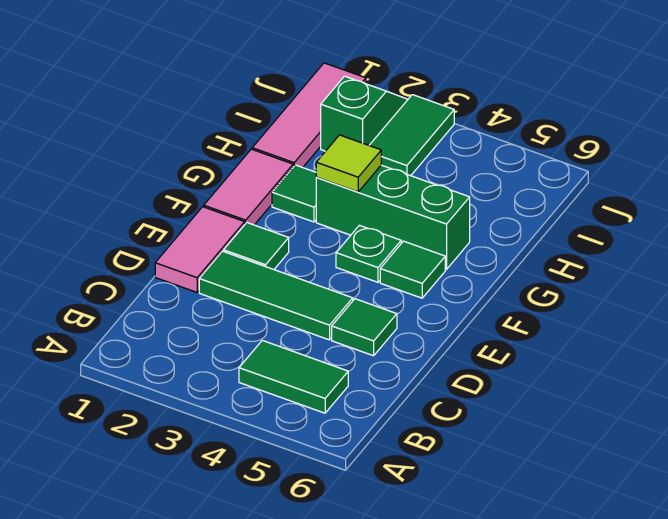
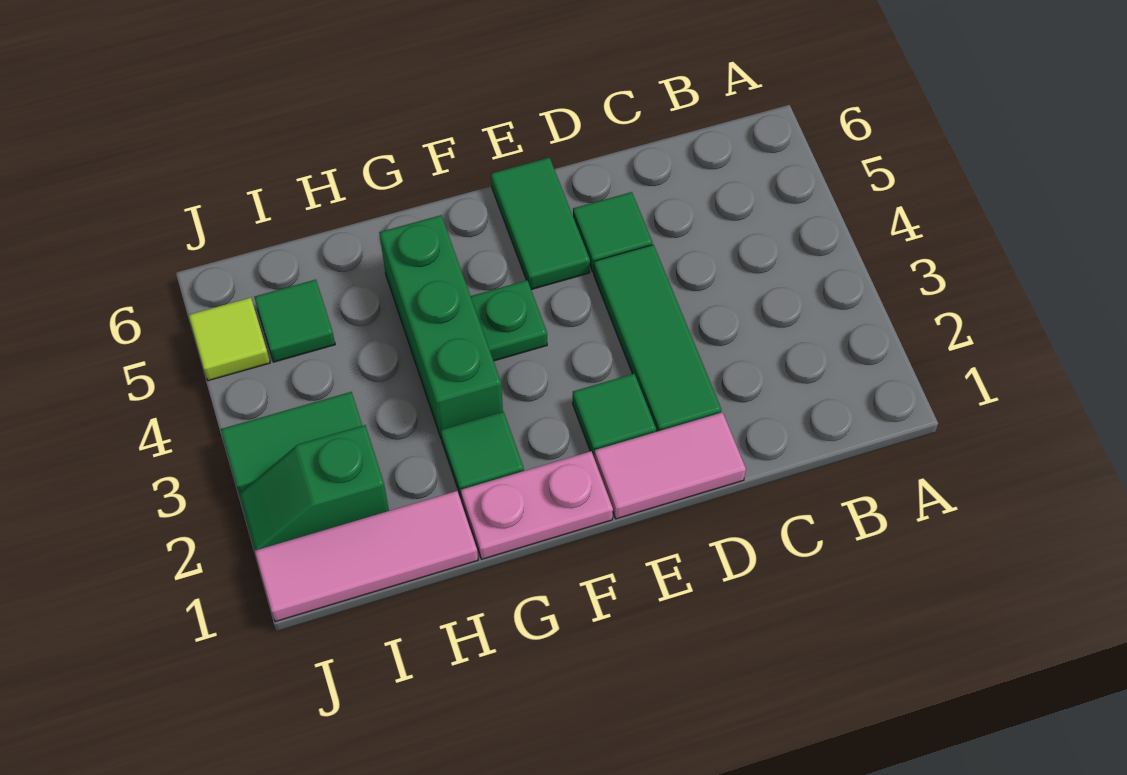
green 1x2 tile [239,340,348,413] -> green 1x2 tile moved to [491,158,590,290]
pink 1x2 tile [204,149,293,225] -> pink 1x2 plate [461,451,613,559]
green 1x1 tile [380,241,445,298] -> green 1x1 tile moved to [254,280,335,362]
lime 1x1 tile [316,135,381,192] -> lime 1x1 tile moved to [189,298,270,381]

